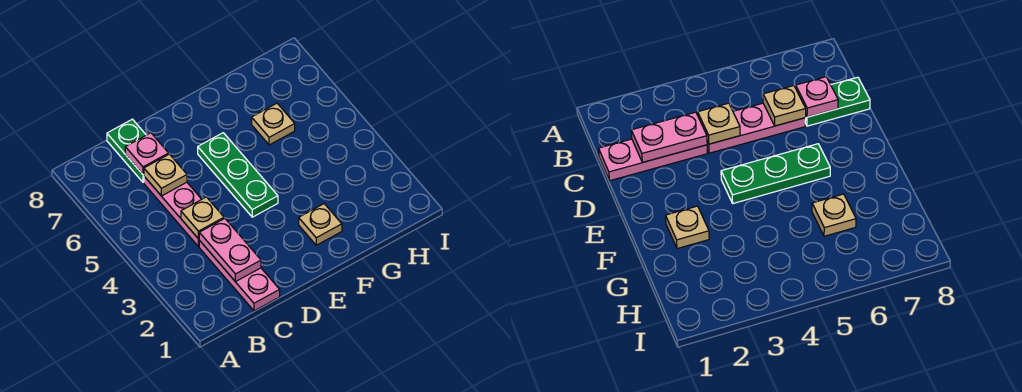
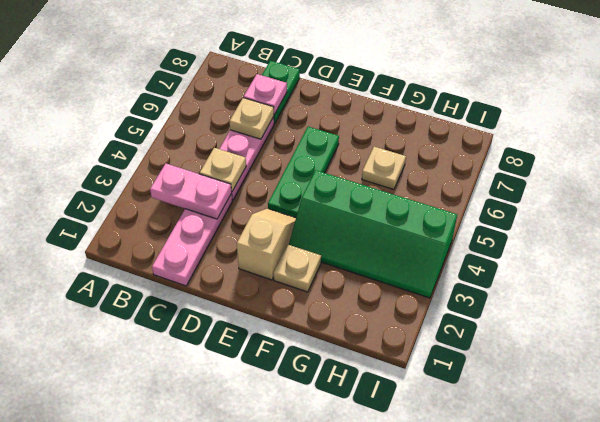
pink 1x2 plate [199,219,261,282] -> pink 1x2 plate turned to [150,164,232,219]
none -> tan 1x2 slope [237,208,296,280]
none -> green 2x4 slope [289,170,457,298]

